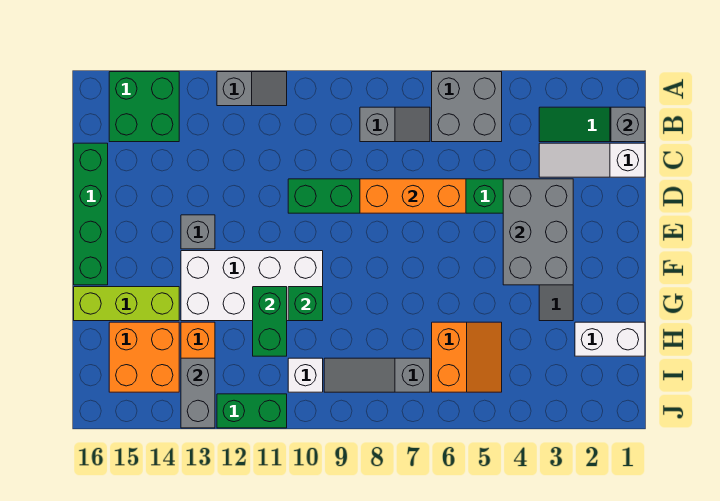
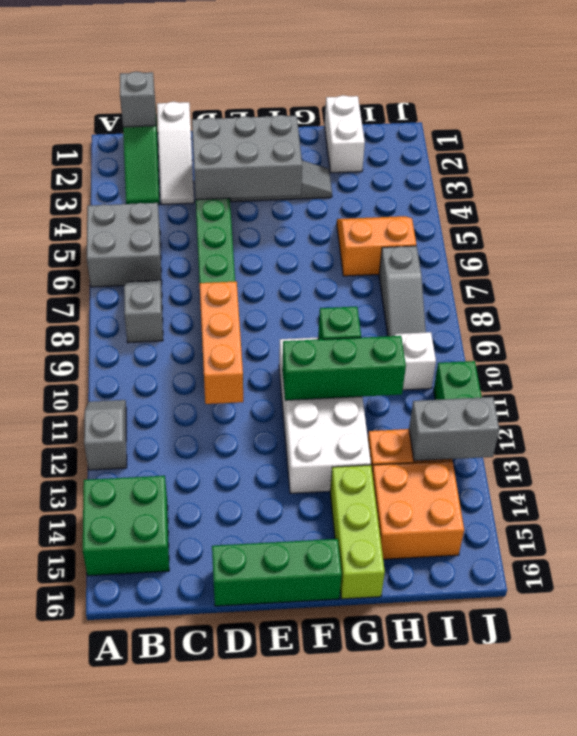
green 1x4 brick [74,143,108,285] -> green 1x3 brick [212,539,342,606]
orange 1x3 brick [360,179,466,213] -> orange 1x3 brick moved to [200,281,243,404]
grey 1x1 brick [181,215,215,249] -> none
green 1x2 brick [253,287,287,356] -> green 1x3 brick [282,336,406,400]

